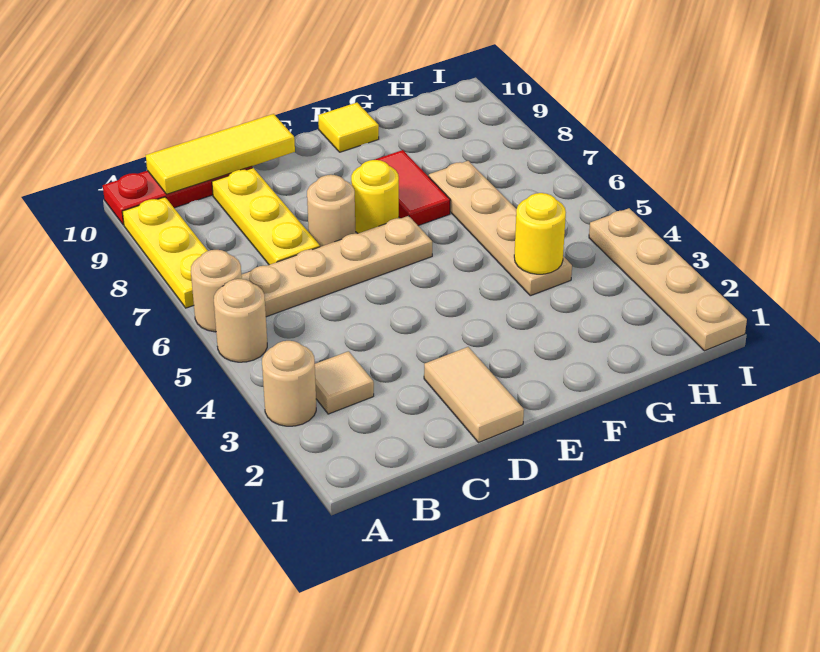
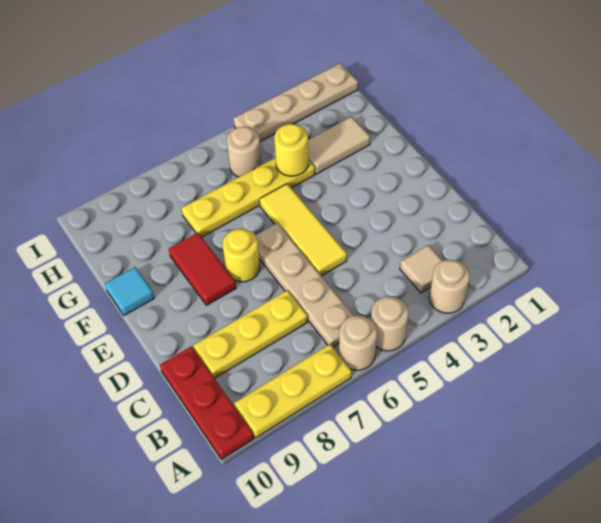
yellow 1x3 tile [146,114,295,194] -> yellow 1x3 tile moved to [260,184,347,276]
tan 1x2 tile [424,347,524,443] -> tan 1x2 tile moved to [308,117,370,174]
tan 1x1 round brick [307,175,356,247] -> tan 1x1 round brick moved to [227,127,262,177]
red 1x2 tile [375,150,450,226] -> red 1x2 tile turned to [169,233,236,305]
yellow 1x1 tile [318,103,379,152] -> cyan 1x1 tile [105,267,154,315]
tan 1x4 plate [428,161,572,296] -> yellow 1x4 plate [181,157,315,237]

